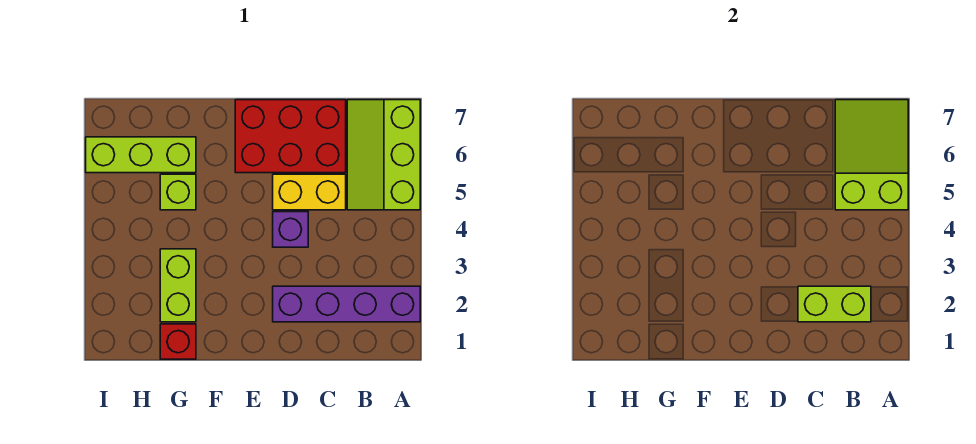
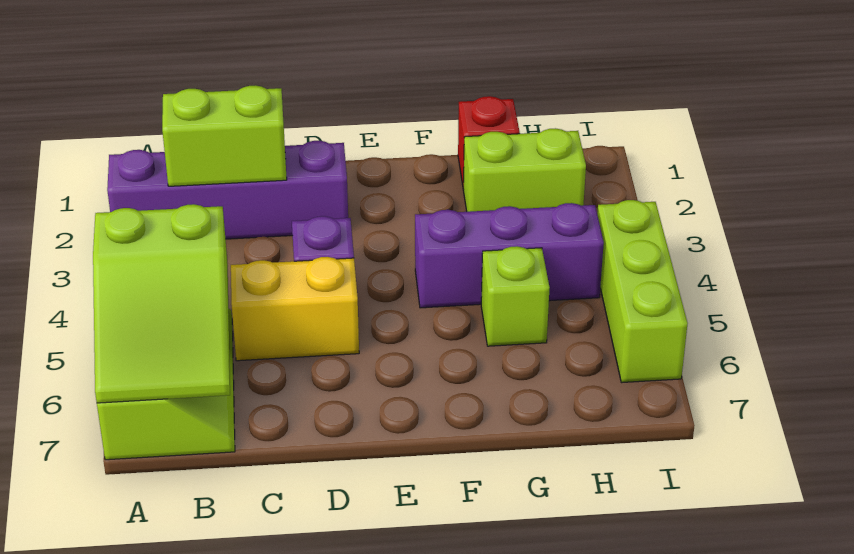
red 2x3 brick [235,100,346,173] -> none
none -> purple 1x3 brick [415,203,604,308]
lime 1x2 brick [160,249,196,322] -> lime 1x2 brick turned to [463,128,586,212]
lime 1x3 brick [86,137,196,173] -> lime 1x3 brick turned to [597,200,688,383]

